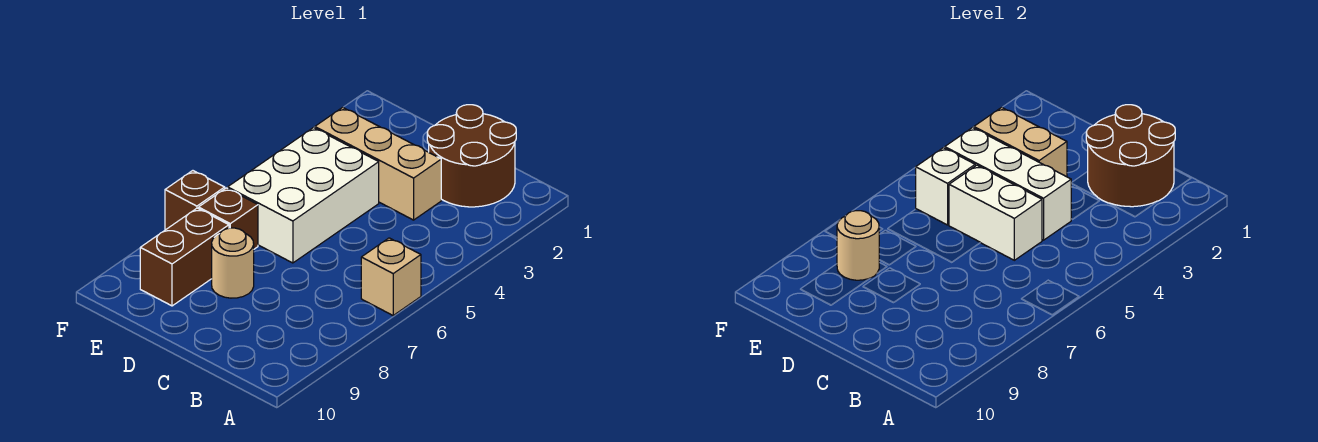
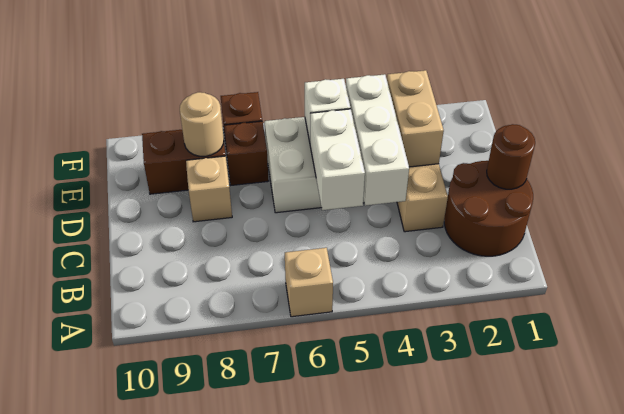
brown 2x2 round brick [1086,105,1175,207] -> brown 1x1 round brick [487,124,535,189]
tan 1x1 round brick [212,228,254,298] -> tan 1x1 brick [186,156,232,222]

